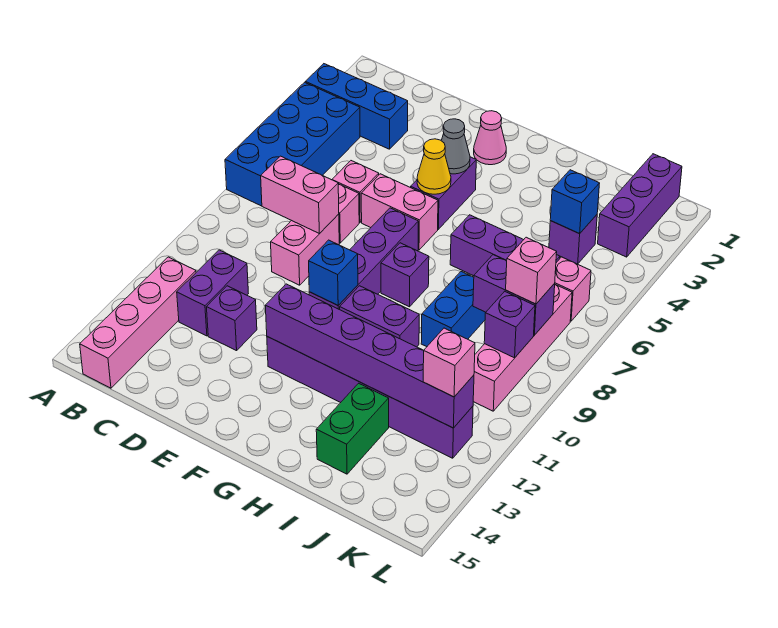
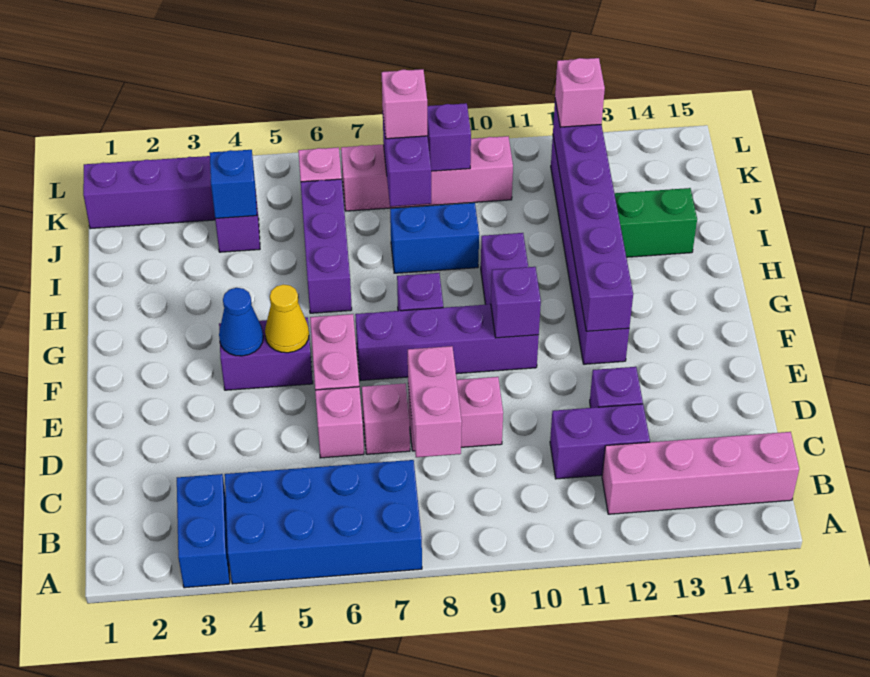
blue 1x3 brick [305,64,408,149] -> blue 1x2 brick [177,474,230,588]
pink 1x1 cone [474,111,506,165] -> none
grey 1x1 cone [441,119,470,174] -> blue 1x1 cone [219,288,263,356]
blue 1x1 brick [309,240,358,305] -> purple 1x1 brick [491,267,541,338]

